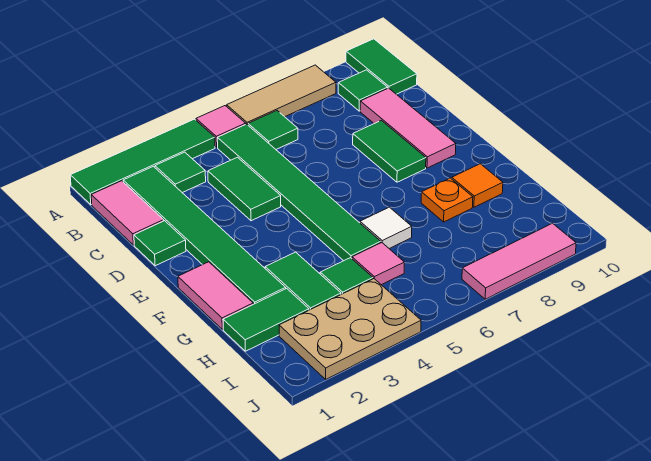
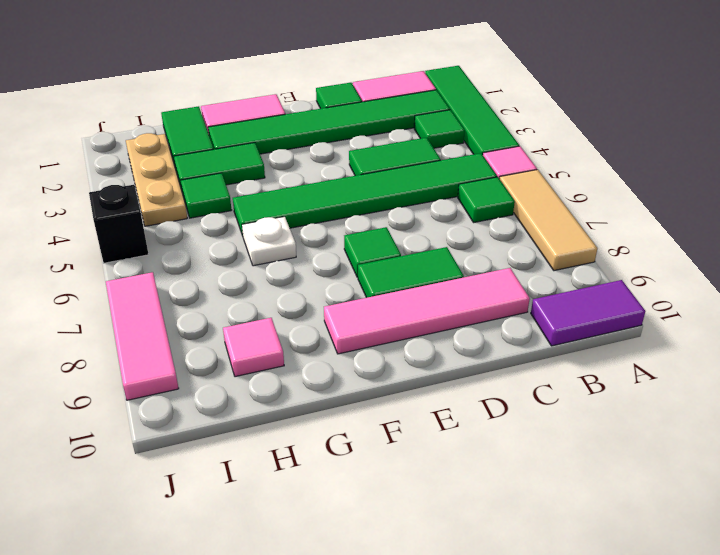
green 1x2 tile [346,39,417,94] -> purple 1x2 tile [531,280,645,346]
green 1x1 tile [338,70,388,111] -> green 1x1 tile moved to [344,227,401,277]
pink 1x3 tile [360,88,456,168] -> pink 1x4 tile [324,268,530,354]
white 1x1 tile [360,207,412,249] -> white 1x1 plate [242,217,296,266]
orange 1x1 plate [421,178,473,222] -> none
orange 1x1 tile [452,164,503,207] -> none
pink 1x1 tile [352,243,404,285] -> pink 1x1 tile moved to [223,318,284,377]
tan 2x3 plate [279,279,421,379] -> tan 1x3 plate [126,133,187,226]
none -> black 1x1 brick [89,185,149,263]

